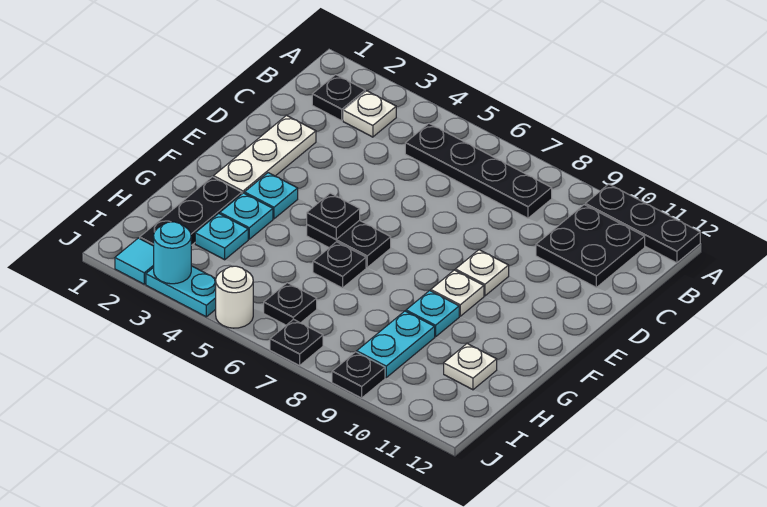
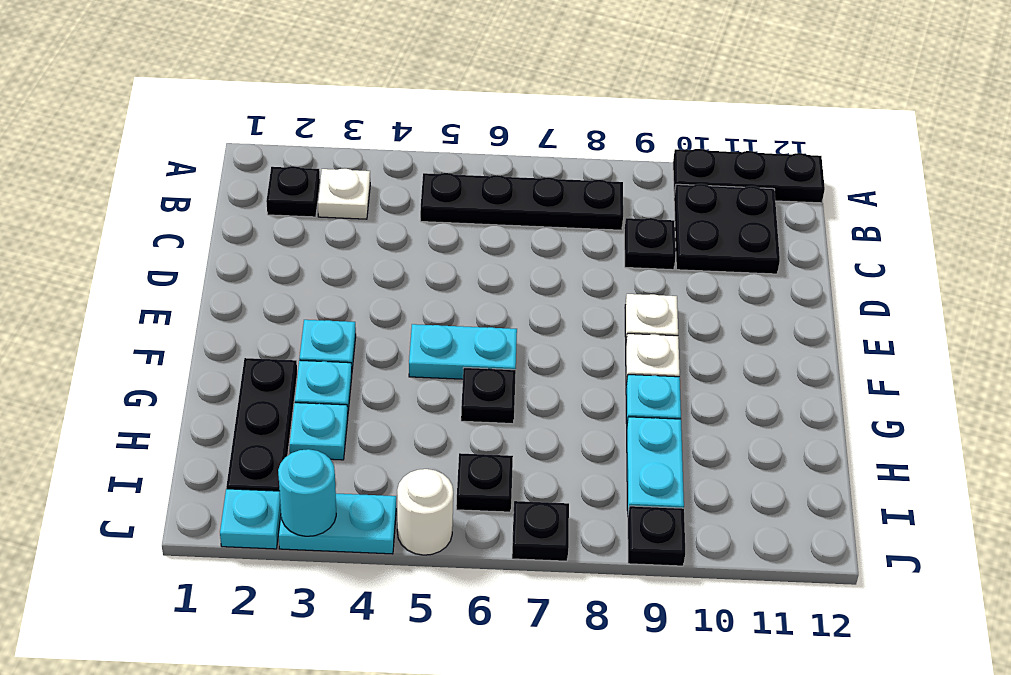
white 1x3 plate [214,116,316,194] -> none
black 1x2 plate [307,220,391,267] -> cyan 1x2 plate [409,324,517,379]
black 1x1 plate [307,193,360,239] -> black 1x1 plate moved to [624,218,676,270]
white 1x1 plate [444,344,497,390] -> none
cyan 1x1 tile [115,238,154,284] -> cyan 1x1 plate [220,489,281,549]

